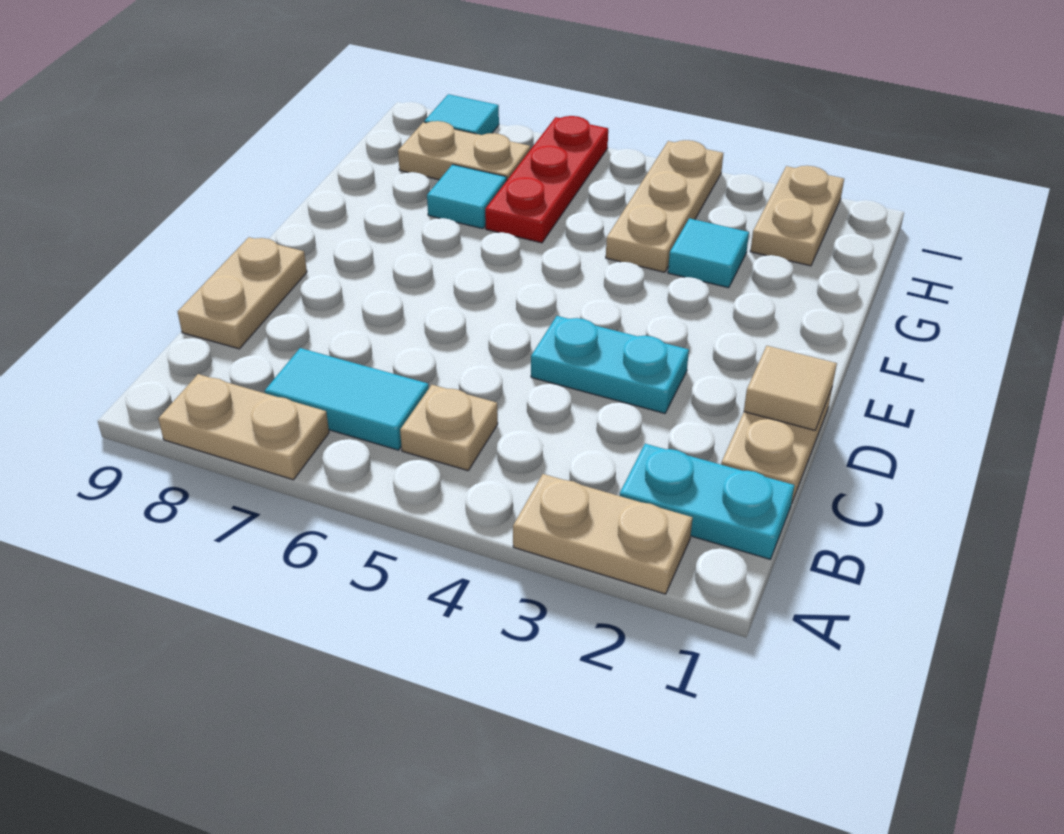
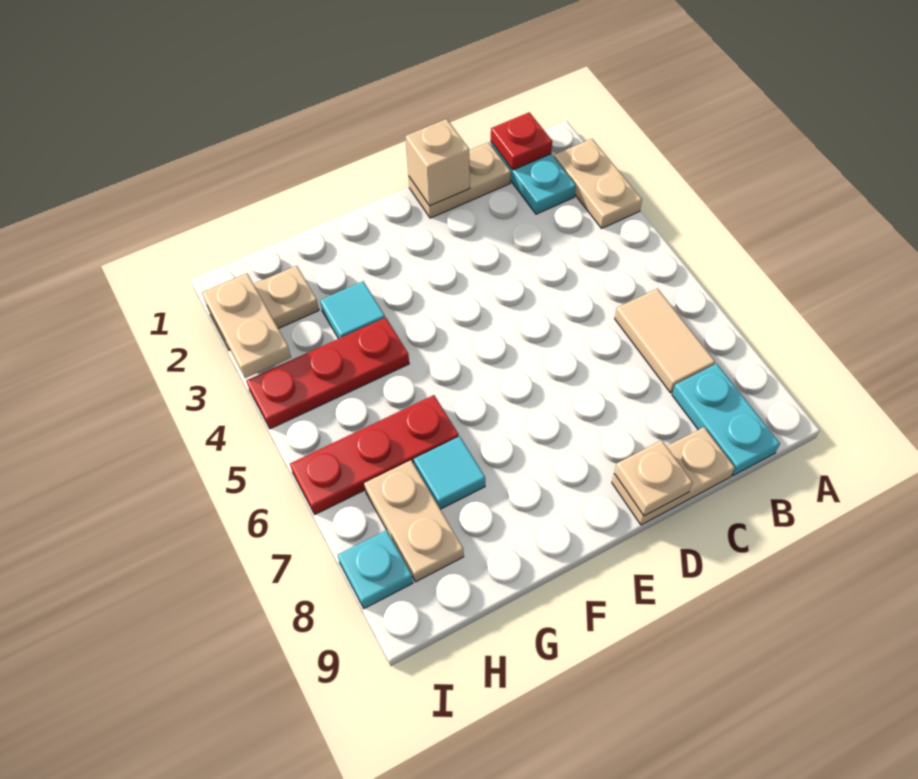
tan 1x2 plate [158,374,329,480] -> tan 1x2 plate moved to [202,274,291,378]
none -> red 1x1 plate [491,112,552,170]
tan 1x1 plate [400,385,498,471] -> tan 1x1 plate moved to [614,440,693,516]
cyan 1x2 tile [265,348,429,450] -> tan 1x2 tile [615,289,715,393]
tan 1x1 tile [744,346,837,430] -> tan 1x1 brick [405,119,470,206]
cyan 1x2 plate [531,316,689,413] -> cyan 1x2 plate moved to [672,364,780,476]
tan 1x3 plate [606,140,723,272] -> red 1x3 plate [247,318,409,429]
cyan 1x1 tile [424,94,499,135] -> cyan 1x1 plate [338,530,413,609]

